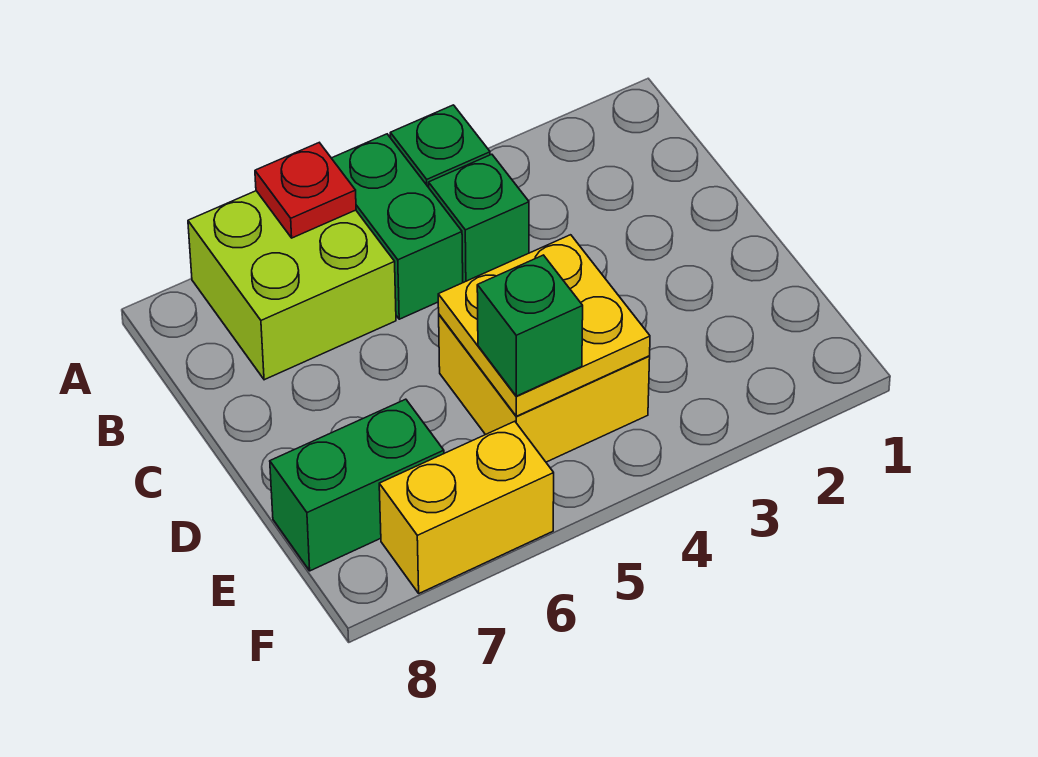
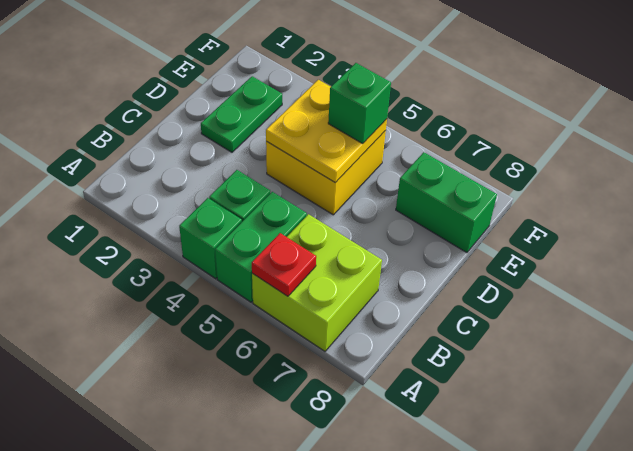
none -> green 1x2 plate [201,76,282,152]
yellow 1x2 brick [379,421,554,593] -> none

